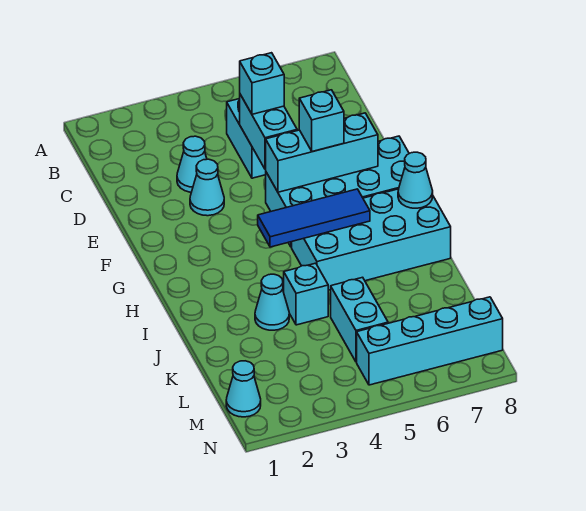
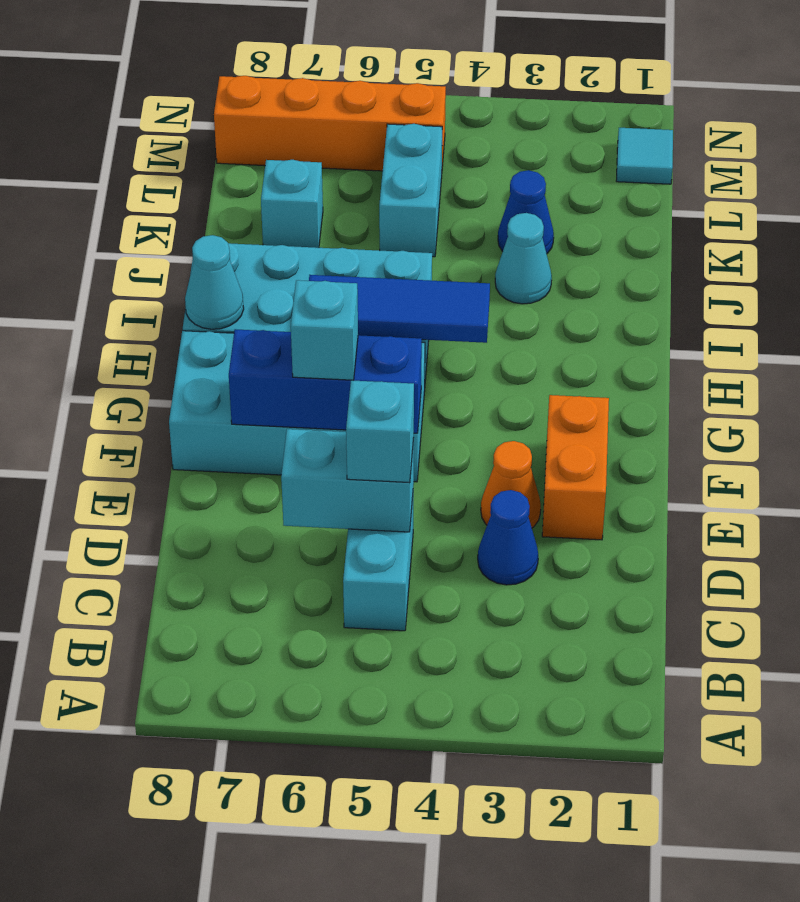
cyan 1x1 cone [177,136,207,192] -> blue 1x1 cone [478,490,538,585]
cyan 1x2 brick [240,95,297,169] -> cyan 1x2 brick turned to [281,429,414,532]
none -> orange 1x2 brick [542,395,609,540]
cyan 1x1 cone [190,159,224,216] -> orange 1x1 cone [481,441,541,528]
cyan 1x3 brick [266,113,378,192] -> blue 1x3 brick [229,329,422,433]
cyan 1x1 brick [284,263,328,325] -> cyan 1x1 brick moved to [261,160,323,248]
none -> blue 1x1 cone [498,170,554,254]
cyan 1x1 cone [226,361,261,417] -> cyan 1x1 tile [616,128,673,184]
cyan 1x4 brick [357,297,503,385] -> orange 1x4 brick [214,76,446,171]

